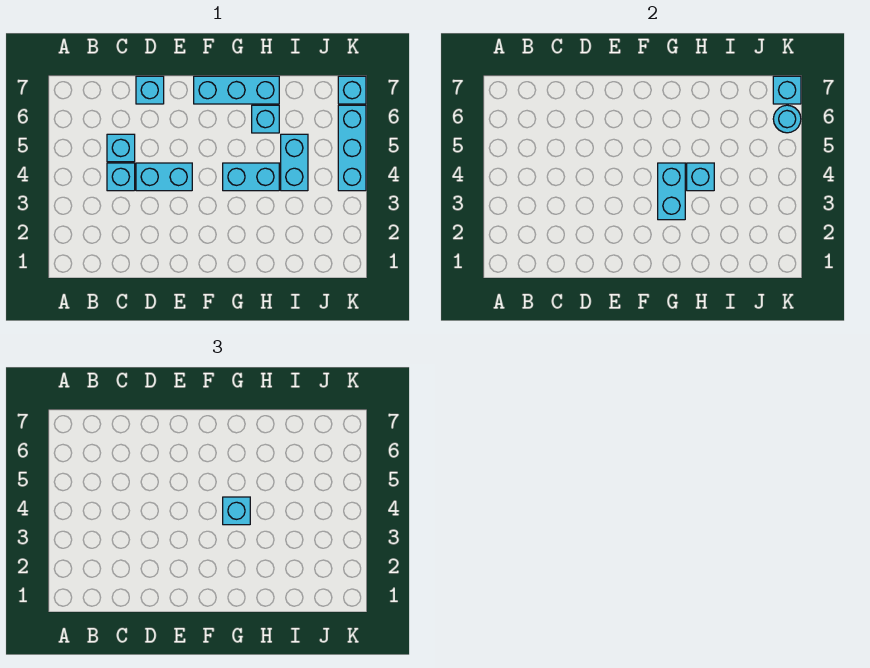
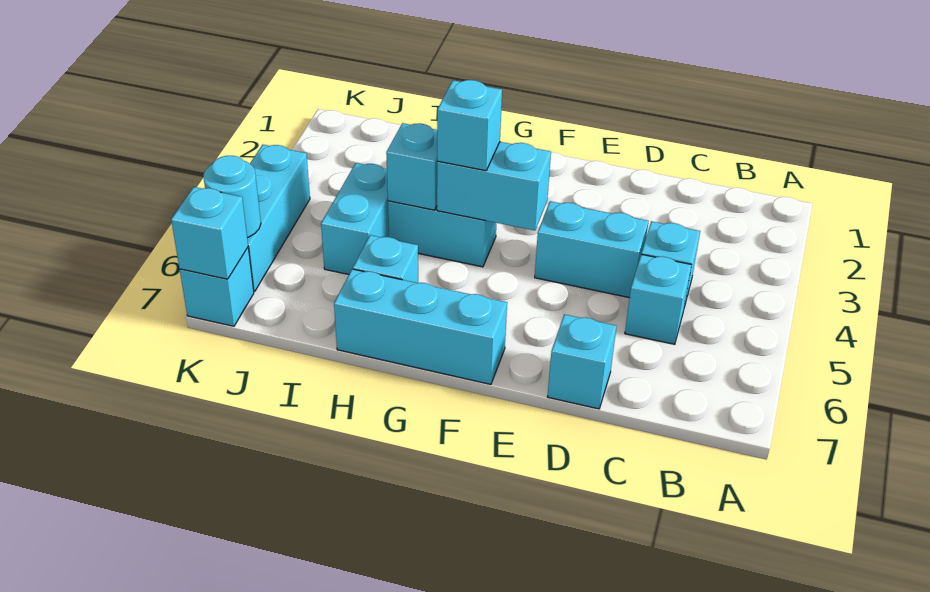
cyan 1x2 brick [658,163,685,220] -> cyan 1x2 brick turned to [437,142,551,230]

